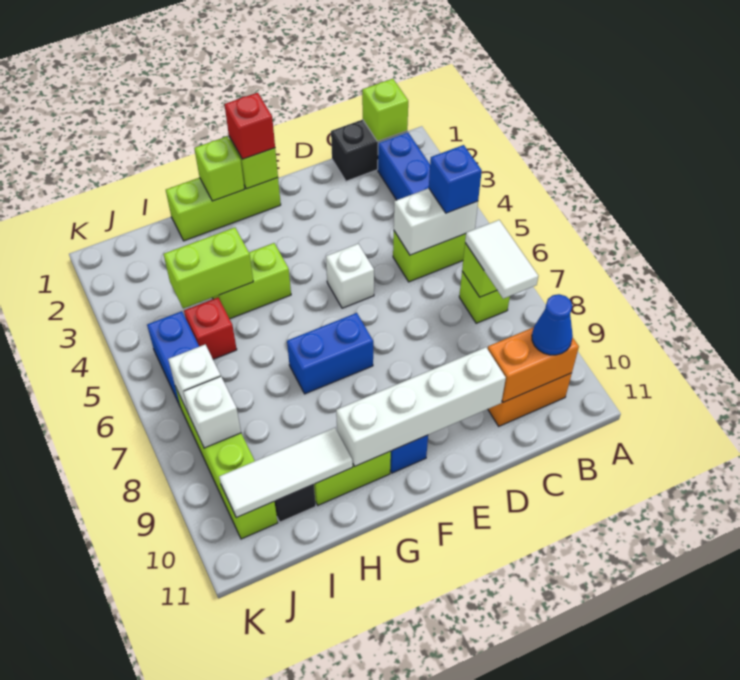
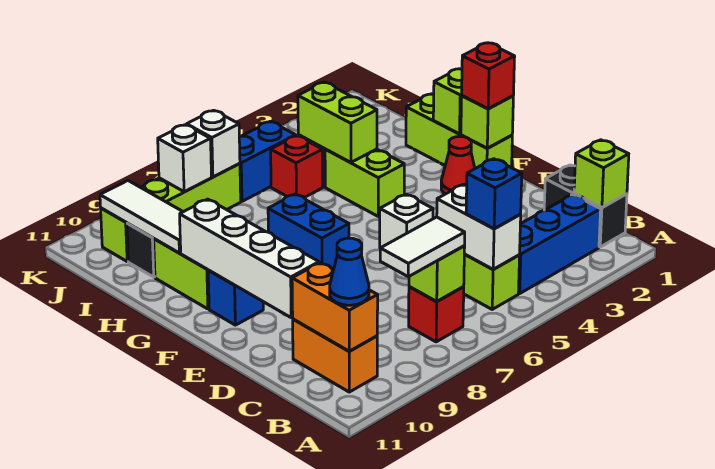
lime 1x1 brick [459,271,510,323] -> red 1x1 brick [409,287,464,342]
none -> red 1x1 cone [441,137,475,194]

